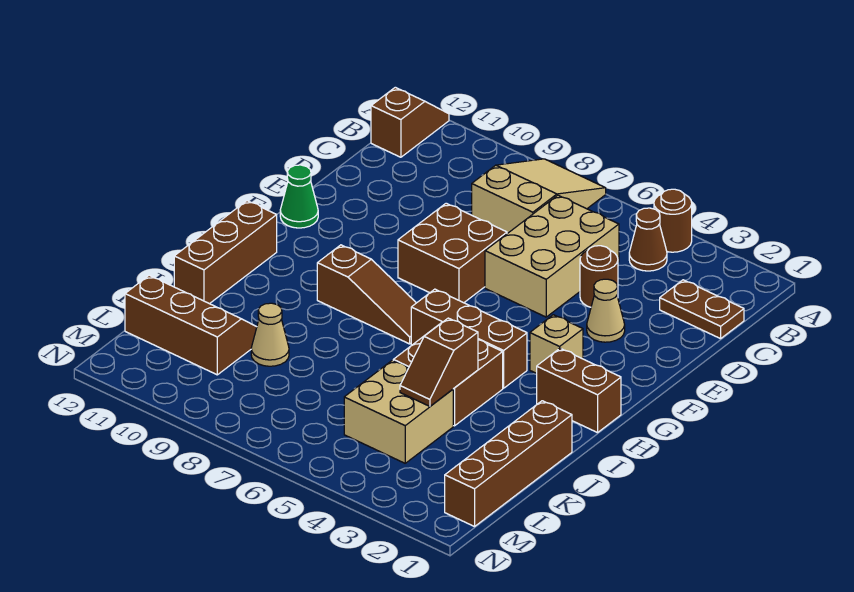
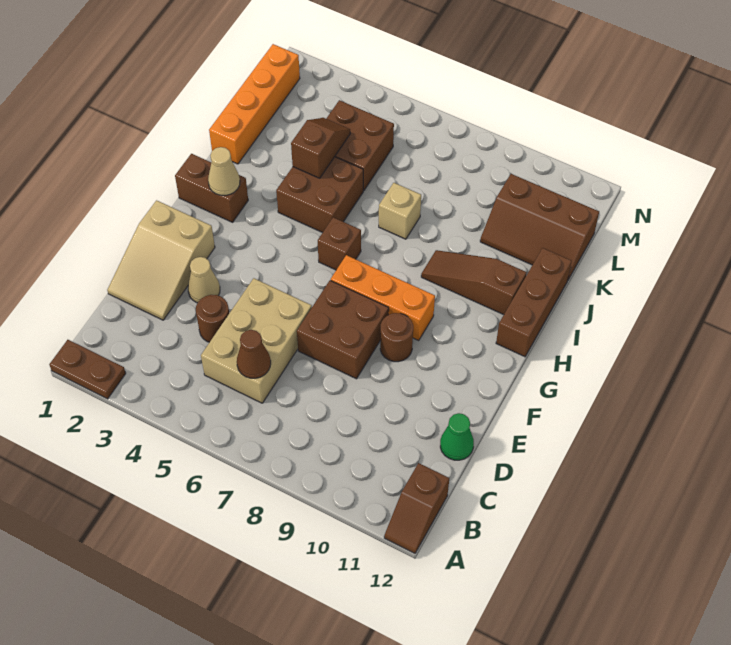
brown 1x1 round brick [654,189,692,252] -> brown 1x1 round brick moved to [380,313,413,362]
tan 2x3 slope [472,159,606,234] -> tan 2x3 slope moved to [107,200,215,320]
brown 1x1 cone [629,208,667,271] -> brown 1x1 cone moved to [237,330,271,378]
brown 1x2 plate [660,280,744,339] -> brown 1x2 plate moved to [49,340,126,399]
green 1x1 cone [280,165,318,228] -> green 1x1 cone moved to [440,413,474,460]
tan 1x1 brick [530,315,583,374] -> tan 1x1 brick moved to [379,183,421,239]
none -> orange 1x3 brick [331,255,435,340]
brown 1x3 brick [411,289,527,388] -> brown 1x1 brick [318,217,361,270]
brown 1x3 slope [317,245,416,344] -> brown 1x3 slope moved to [421,250,527,315]
brown 1x4 brick [445,401,572,527] -> orange 1x4 brick [209,44,300,164]
tan 2x2 brick [344,360,453,463] -> brown 2x2 brick [326,100,394,190]
tan 1x1 cone [251,303,289,366] -> tan 1x1 cone moved to [208,147,240,195]

